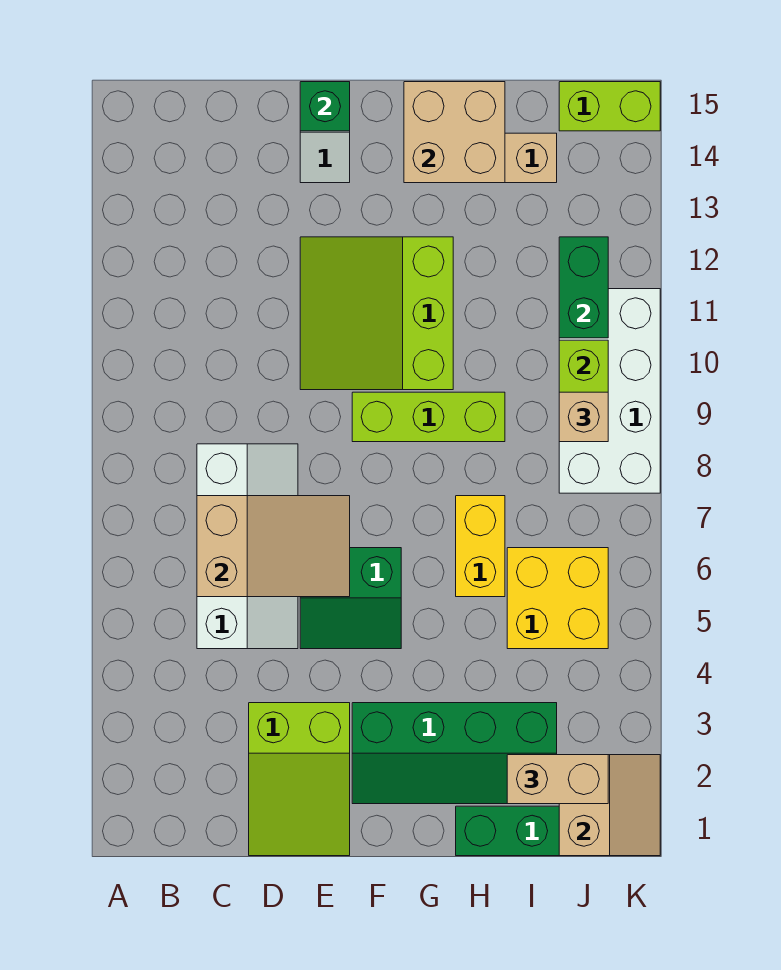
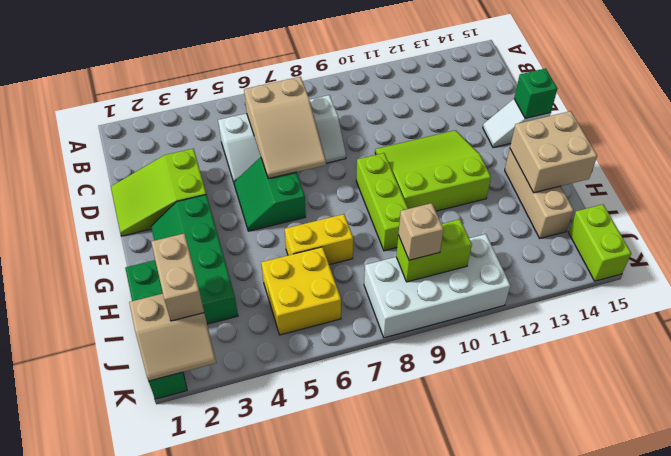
green 1x2 brick [559,237,608,338] -> none

